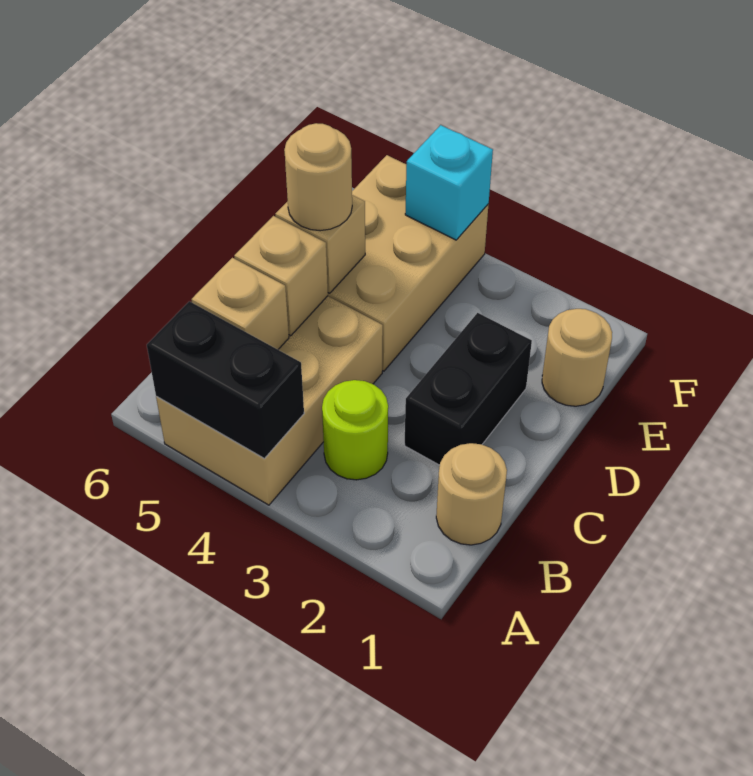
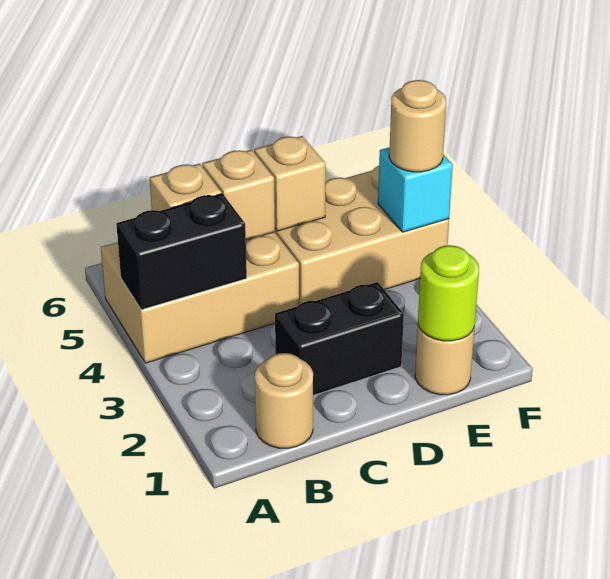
black 1x2 brick [147,301,304,458] -> black 1x2 brick turned to [116,194,247,310]
lime 1x1 round brick [322,380,388,480] -> lime 1x1 round brick moved to [418,245,479,341]
tan 1x1 round brick [284,123,352,231] -> tan 1x1 round brick moved to [389,80,446,172]

